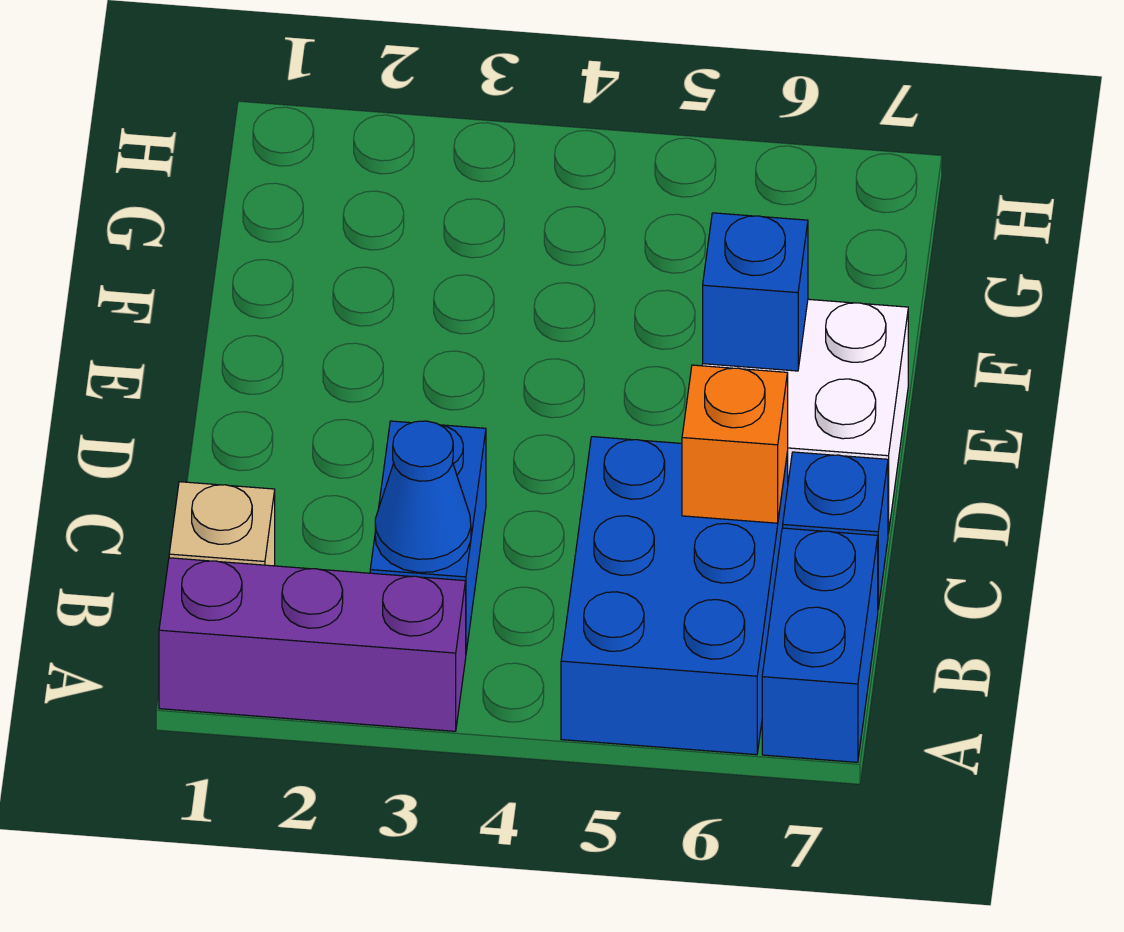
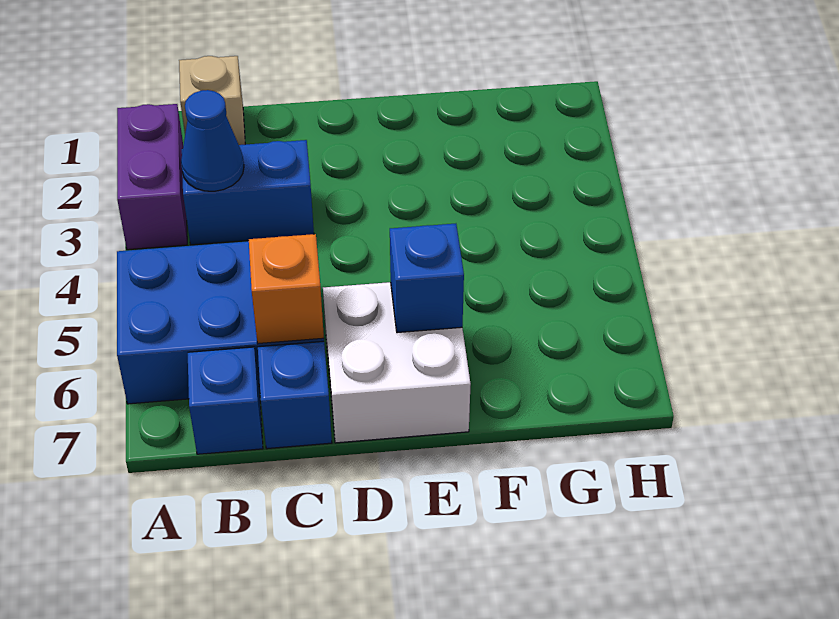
purple 1x3 brick [159,558,466,731] -> purple 1x2 brick [117,104,187,250]
blue 1x2 brick [762,528,878,762] -> blue 1x1 brick [188,347,263,454]

